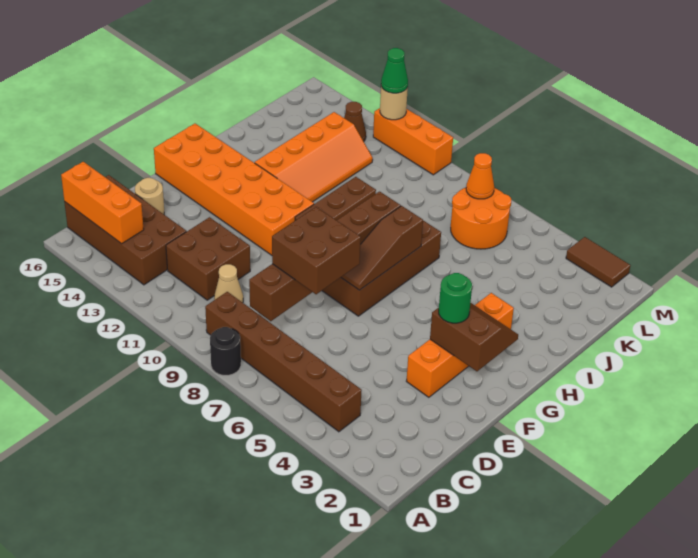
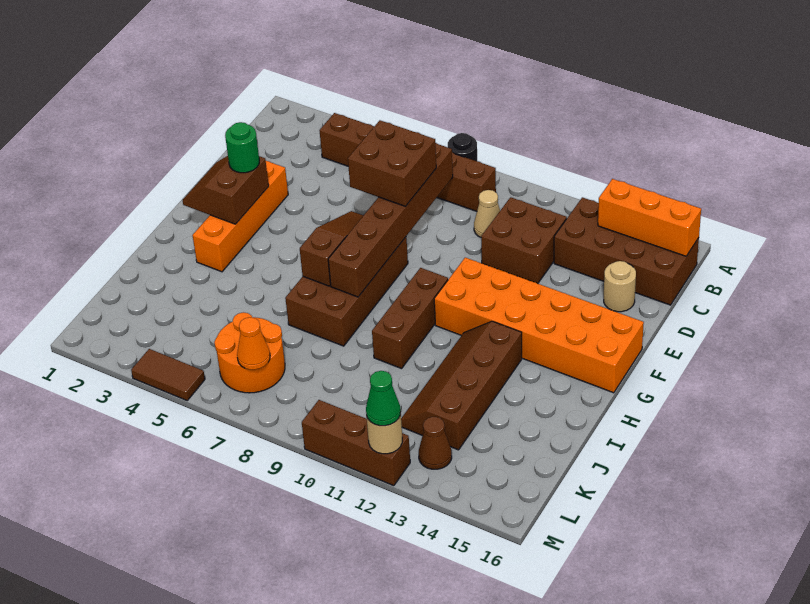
brown 2x2 slope [430,303,518,371] -> brown 2x2 slope turned to [183,156,269,224]
orange 2x4 slope [255,112,373,202] -> brown 2x4 slope [401,321,522,450]
brown 1x2 tile [566,237,630,287] -> brown 1x2 tile moved to [131,349,205,400]
orange 1x3 brick [373,108,453,175] -> brown 1x3 brick [302,400,410,486]

